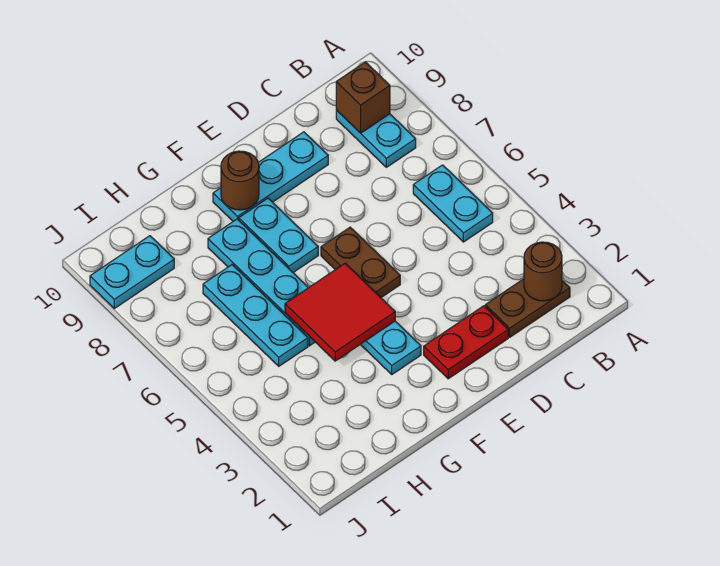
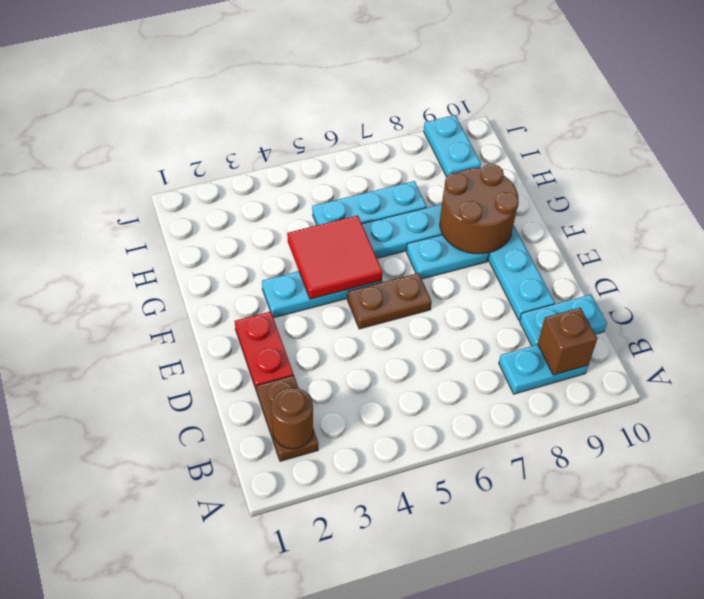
cyan 1x2 plate [413,165,493,242] -> cyan 1x2 plate moved to [520,294,607,346]
brown 1x1 round brick [221,151,259,210] -> brown 2x2 round brick [440,164,519,254]

